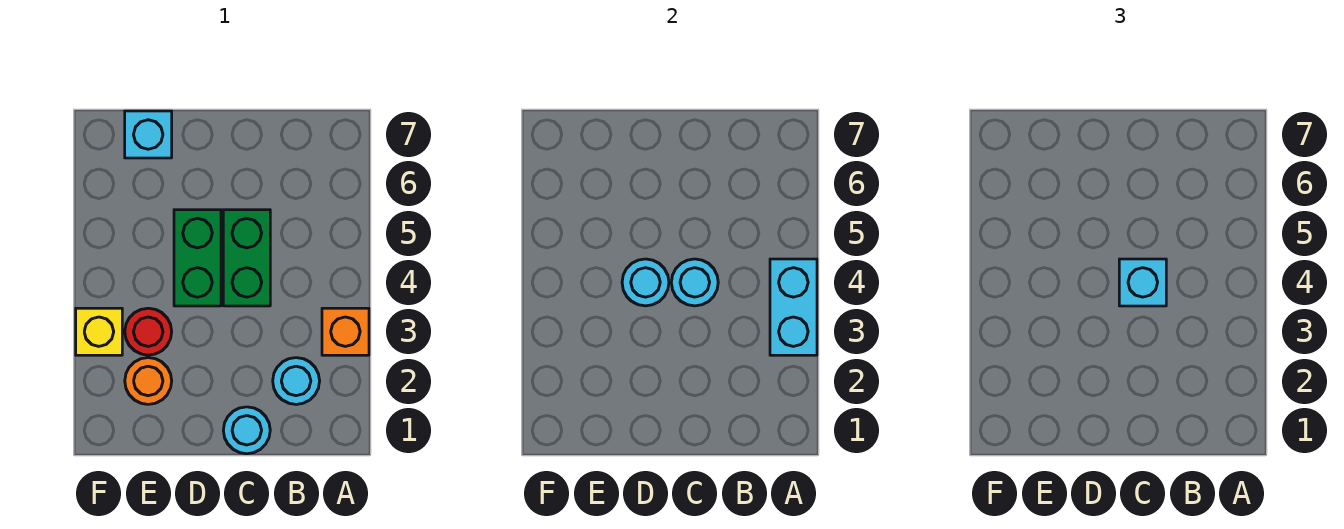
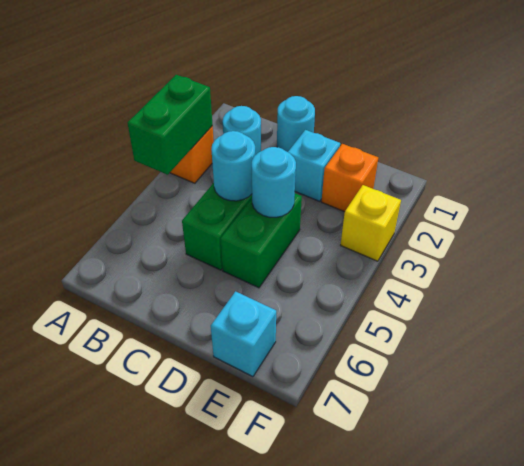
cyan 1x2 brick [770,259,817,355] -> green 1x2 brick [128,75,213,175]
cyan 1x1 brick [1119,259,1166,306] -> cyan 1x1 brick moved to [288,130,340,201]
orange 1x1 round brick [125,358,172,404] -> orange 1x1 brick [321,144,378,212]
red 1x1 round brick [125,308,172,355] -> none

